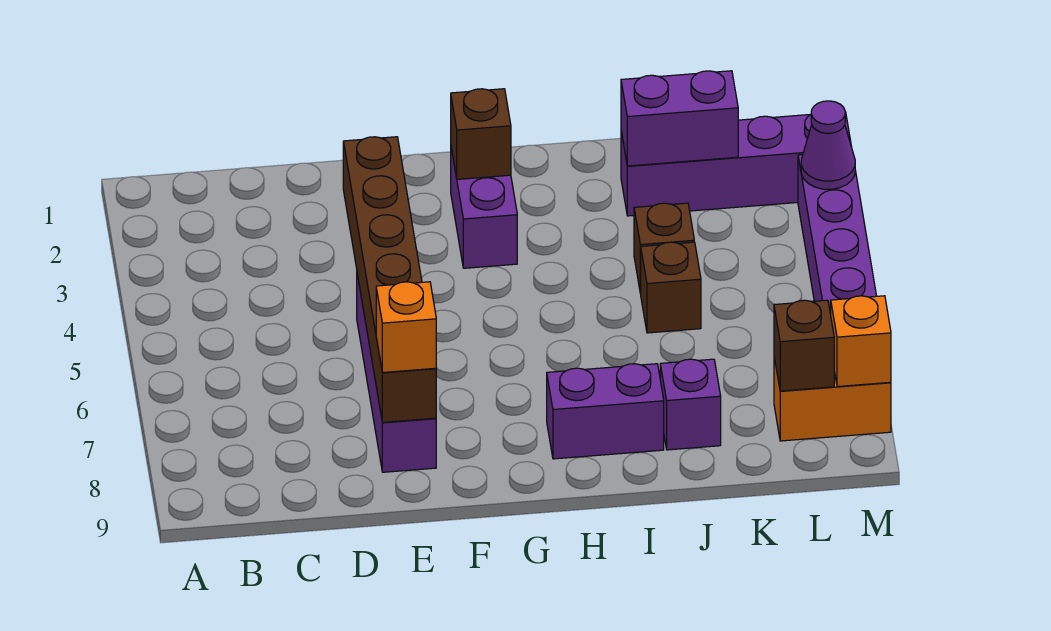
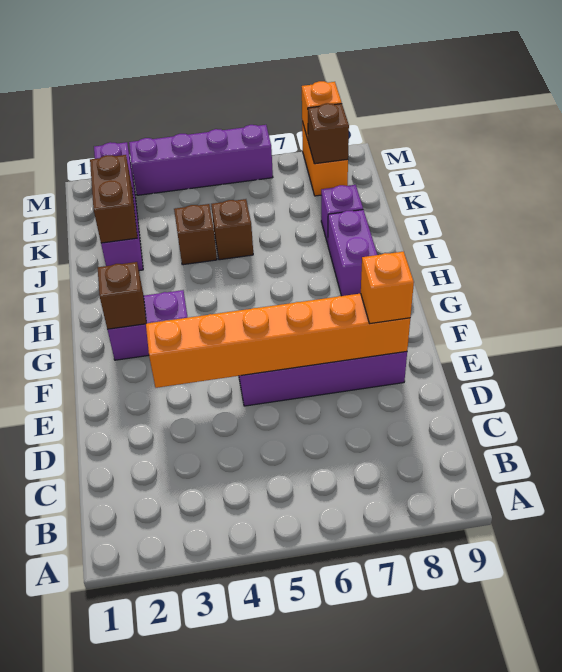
brown 1x6 brick [343,137,436,422] -> orange 1x6 brick [146,293,410,388]
purple 1x2 brick [621,71,738,166] -> brown 1x2 brick [90,155,137,243]
purple 1x1 cone [801,101,855,189] -> none

